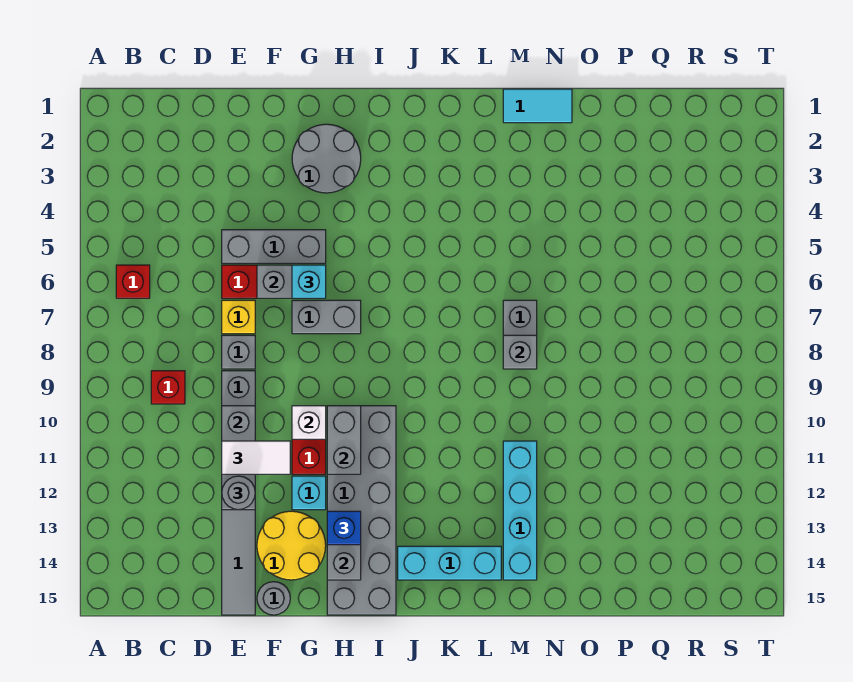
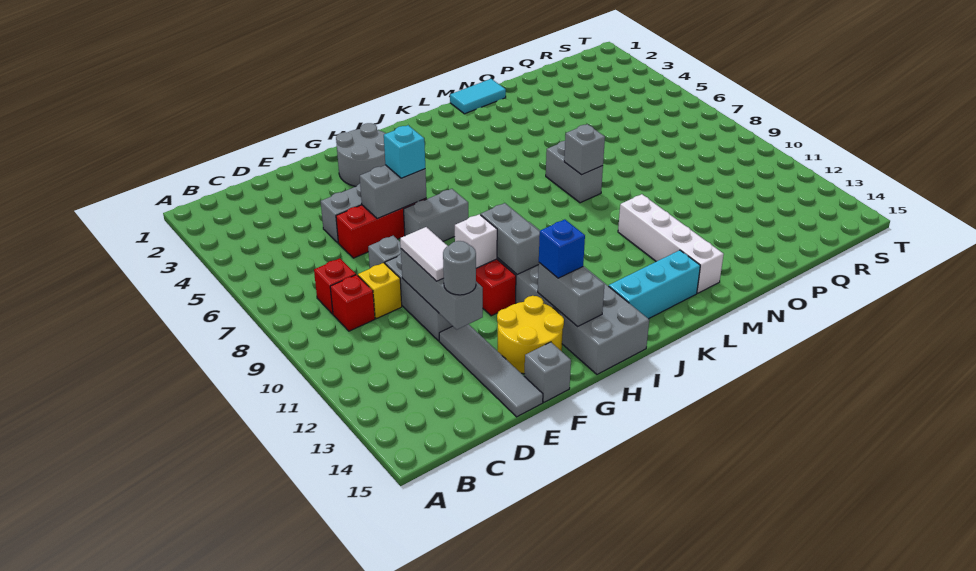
red 1x1 brick [116,265,150,298] -> red 1x1 brick moved to [314,258,356,314]
yellow 1x1 brick [222,300,255,334] -> yellow 1x1 brick moved to [358,263,402,319]
white 1x2 tile [222,441,290,474] -> white 1x2 tile turned to [400,227,447,281]
grey 1x1 round brick [257,582,290,615] -> grey 1x1 brick [525,342,571,402]
cyan 1x1 brick [292,476,326,510] -> none
cyan 1x4 brick [503,441,537,580] -> white 1x4 brick [618,194,724,293]

